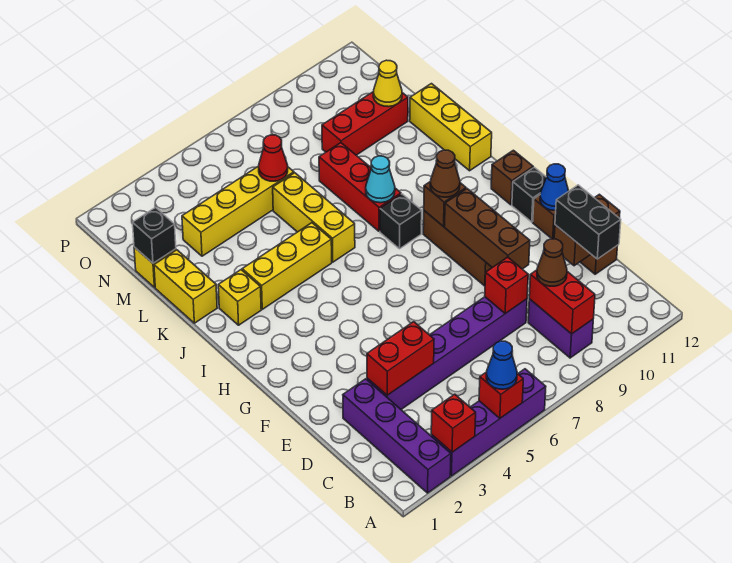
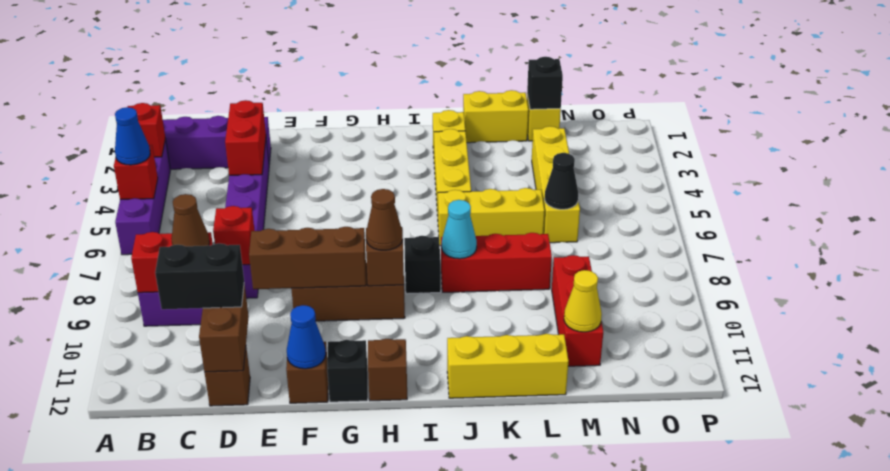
red 1x1 cone [259,135,288,181] -> black 1x1 cone [545,153,578,209]

